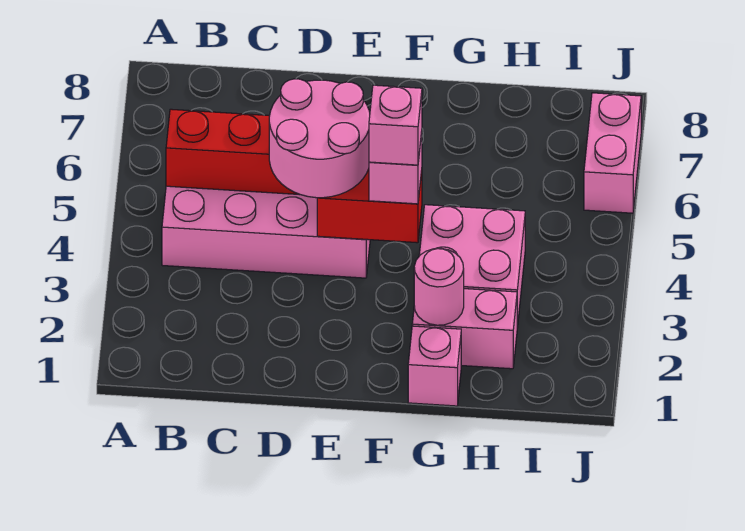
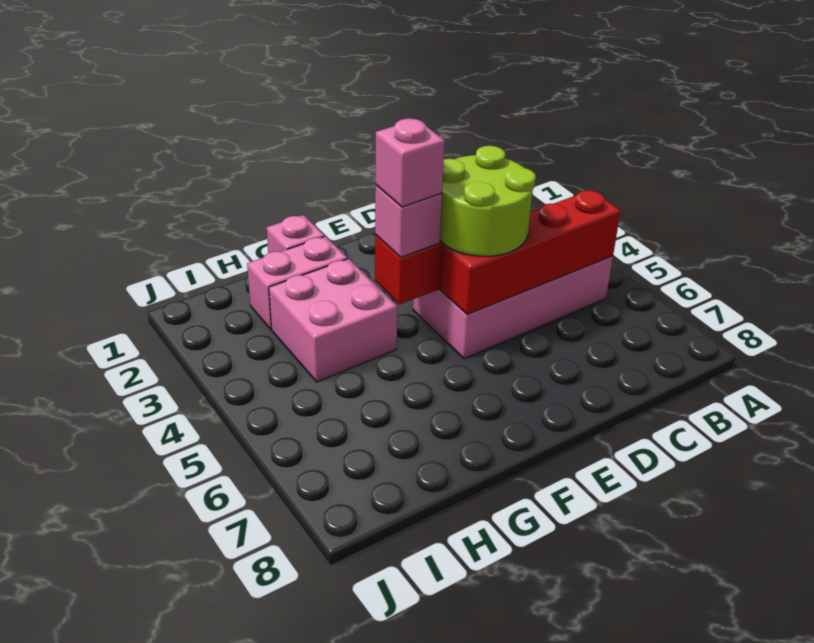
pink 2x2 round brick [269,79,370,198] -> lime 2x2 round brick [440,146,536,256]
pink 1x1 round brick [414,248,464,325] -> none
pink 1x2 brick [584,93,641,213] -> none

